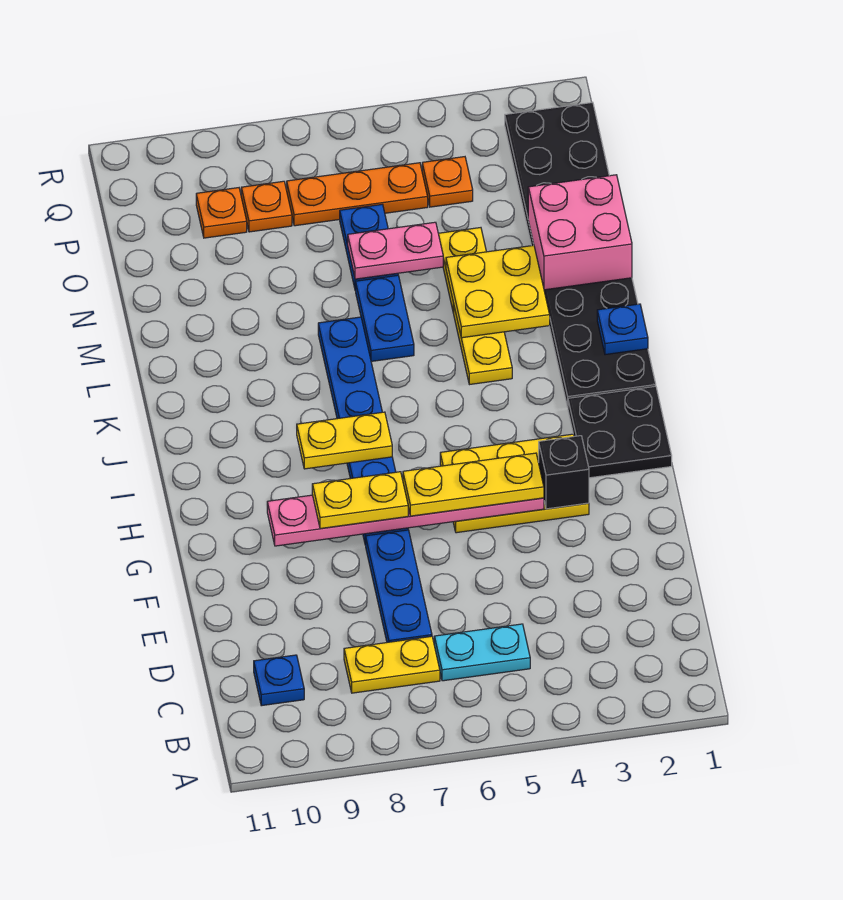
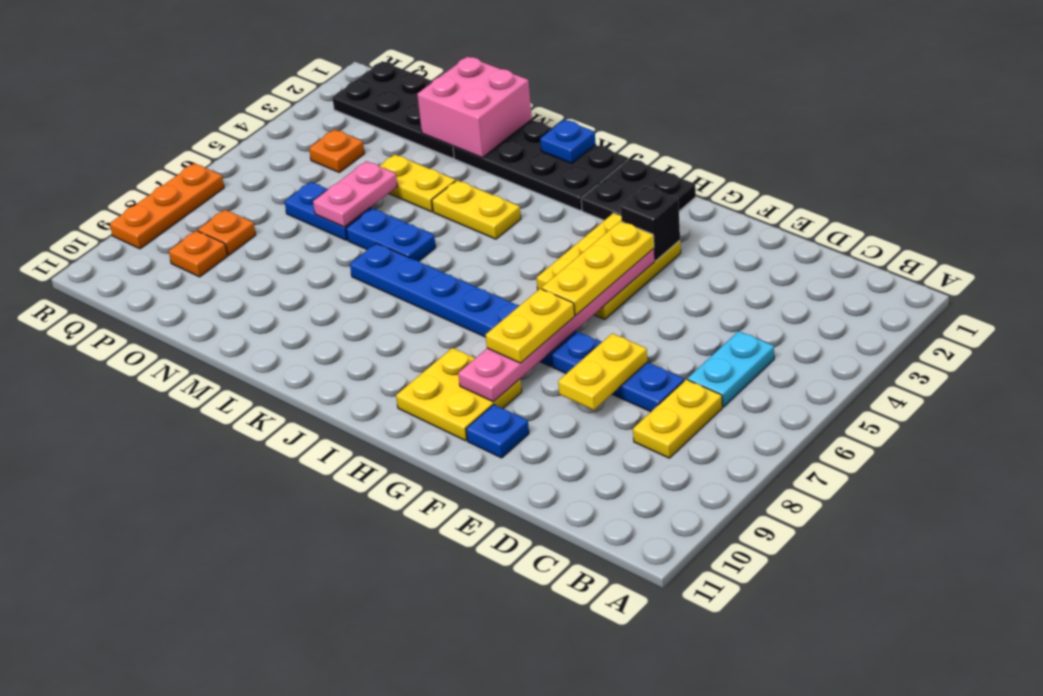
blue 1x1 plate [254,655,304,706] -> blue 1x1 plate moved to [466,405,529,458]
yellow 1x2 plate [297,412,392,469] -> yellow 1x2 plate moved to [558,333,647,410]
yellow 2x2 plate [446,245,550,338] -> yellow 2x2 plate moved to [396,348,522,441]
orange 1x3 plate [287,163,428,226] -> orange 1x3 plate moved to [110,163,224,249]

